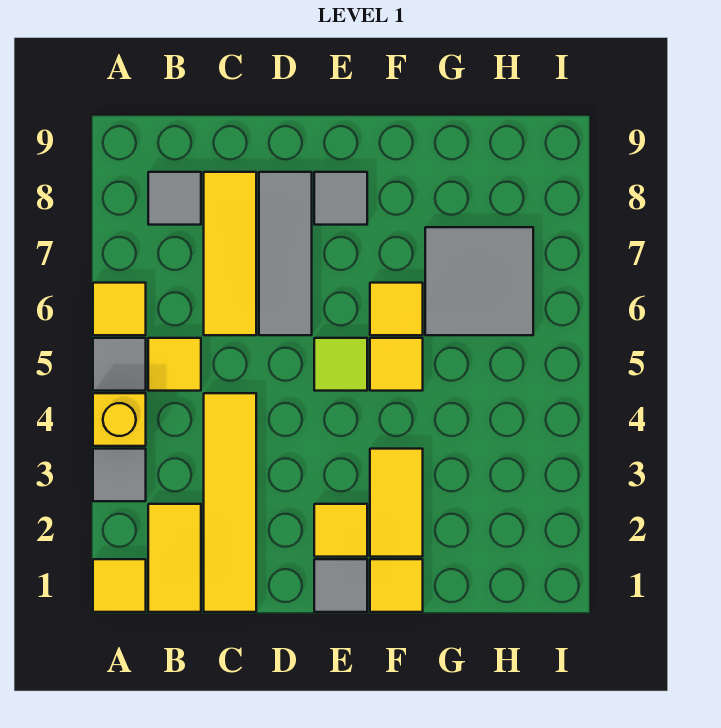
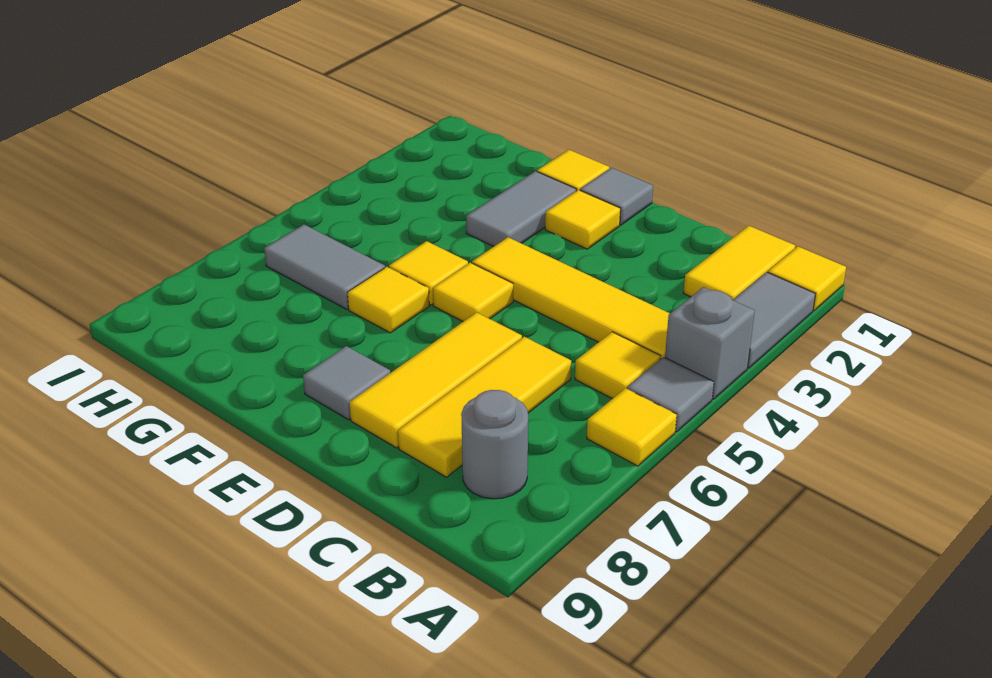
grey 1x1 tile [93,449,146,501] -> grey 1x2 tile [733,272,815,368]
yellow 1x1 brick [93,393,146,446] -> grey 1x1 brick [665,287,755,399]
grey 1x1 tile [148,172,201,225] -> grey 1x1 round brick [461,390,528,499]
yellow 1x4 tile [204,393,256,612] -> yellow 1x4 tile turned to [472,237,670,358]
grey 1x3 tile [259,172,312,335] -> yellow 1x3 tile [349,312,522,448]
lime 1x1 tile [314,338,367,391] -> yellow 1x1 tile [433,263,513,321]
yellow 1x2 tile [370,449,423,557] -> grey 1x2 tile [466,171,576,247]
grey 2x2 tile [425,227,533,335] -> grey 1x2 tile [264,224,385,309]

